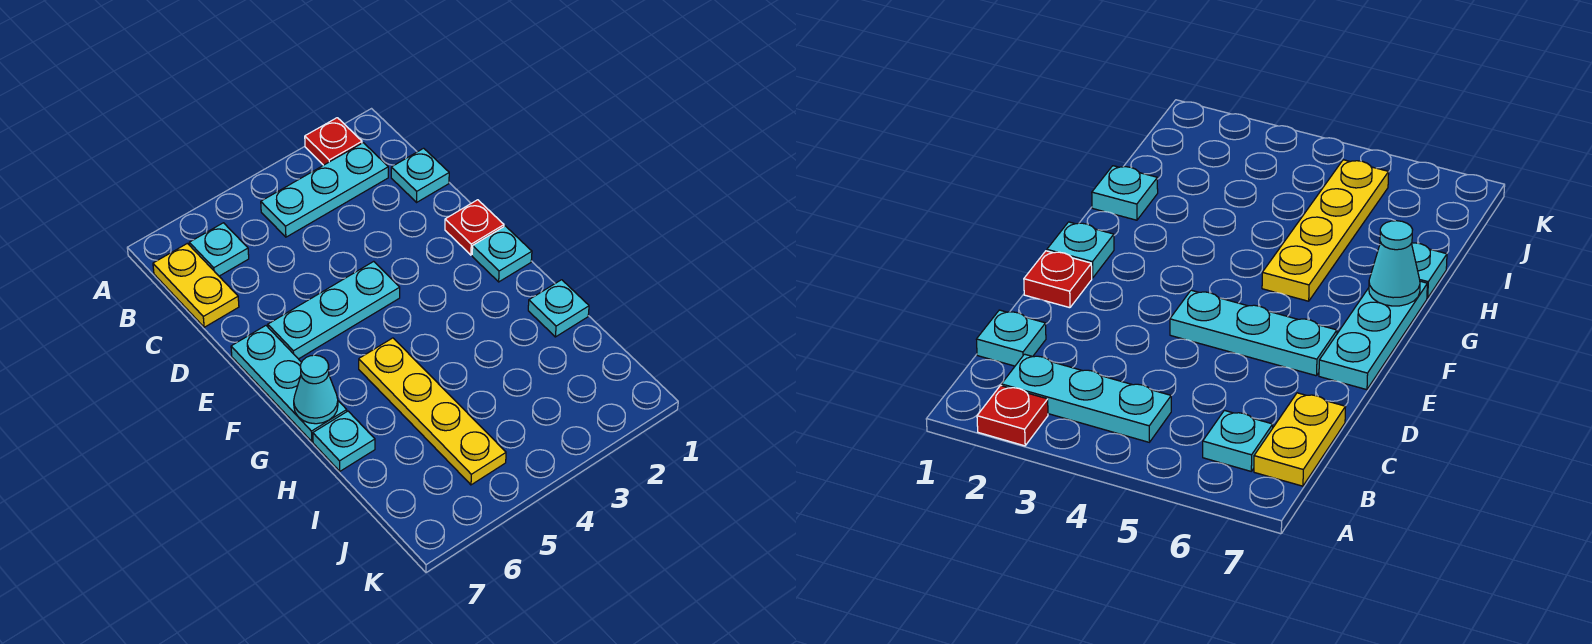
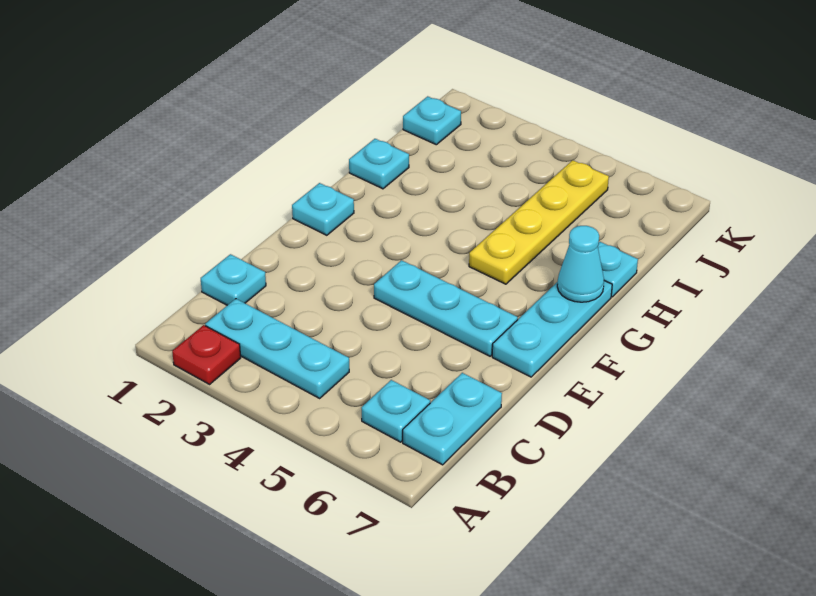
yellow 1x2 plate [153,243,239,327] -> cyan 1x2 plate [403,373,502,465]
red 1x1 plate [445,200,504,255] -> none
none -> cyan 1x1 plate [403,96,461,145]

